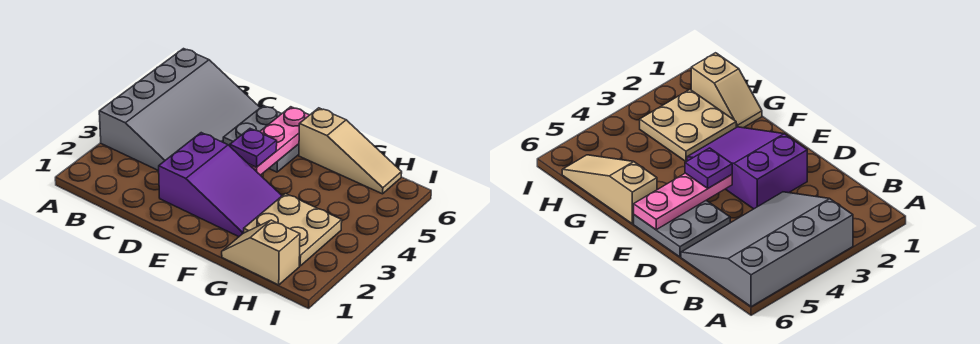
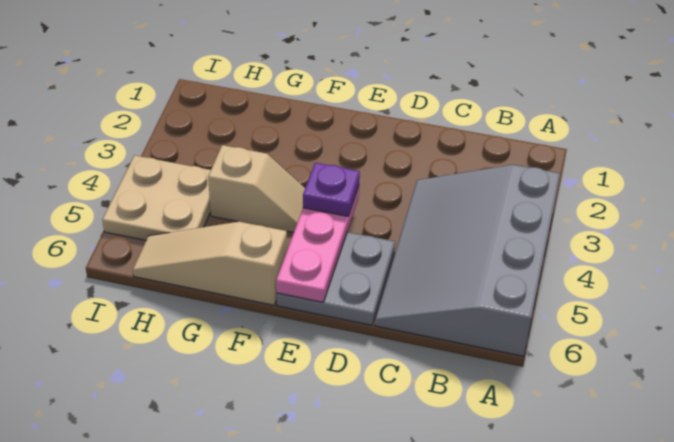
purple 2x3 slope [159,133,282,237] -> none
tan 1x2 slope [222,220,300,285] -> tan 1x2 slope moved to [208,145,305,232]
tan 2x2 plate [244,194,342,266] -> tan 2x2 plate moved to [102,155,211,240]

